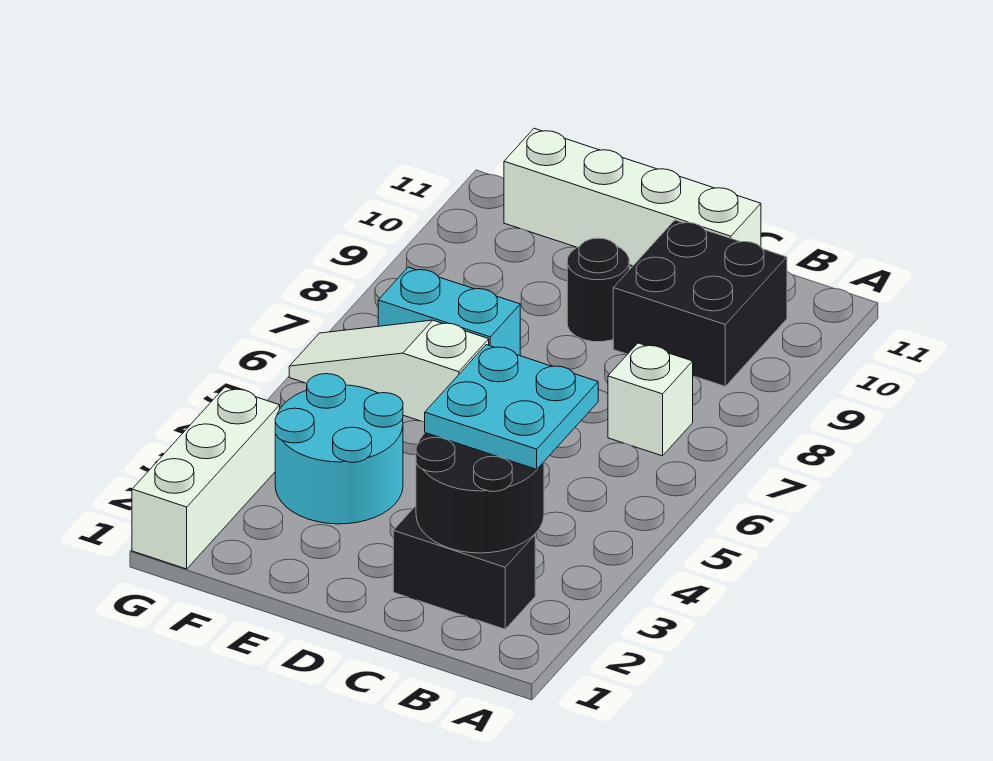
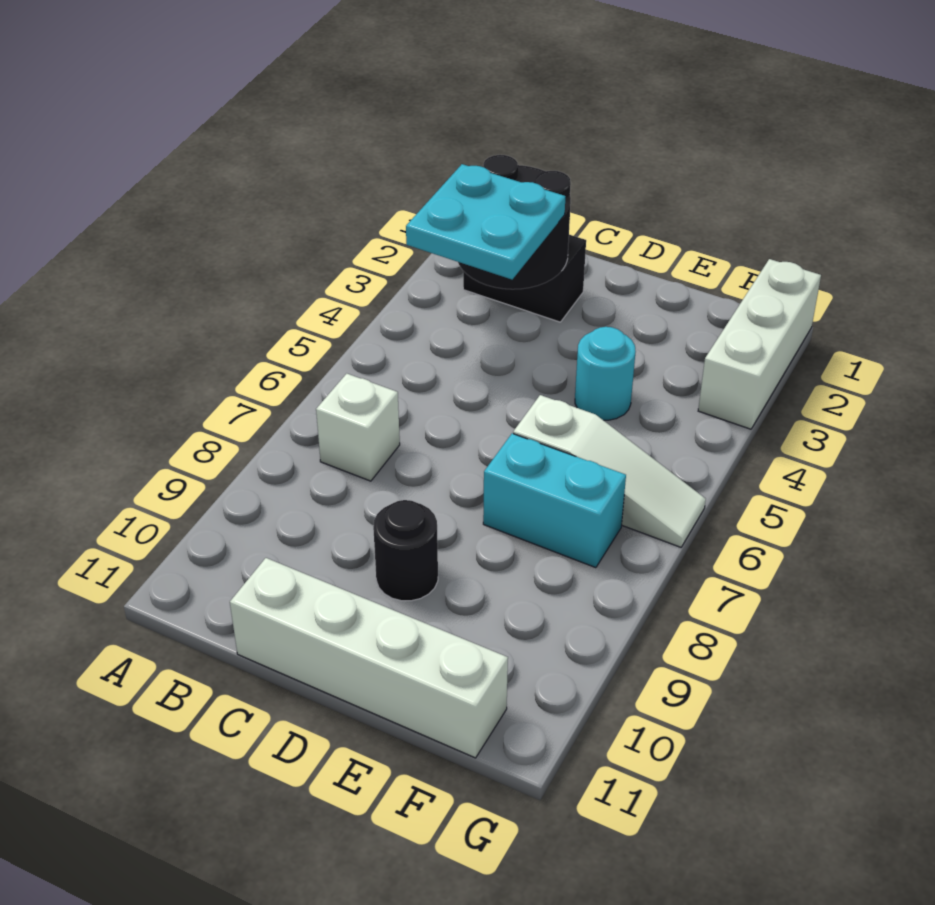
black 2x2 brick [613,220,787,386] -> none
cyan 2x2 round brick [275,374,403,524] -> cyan 1x1 round brick [575,327,636,420]

